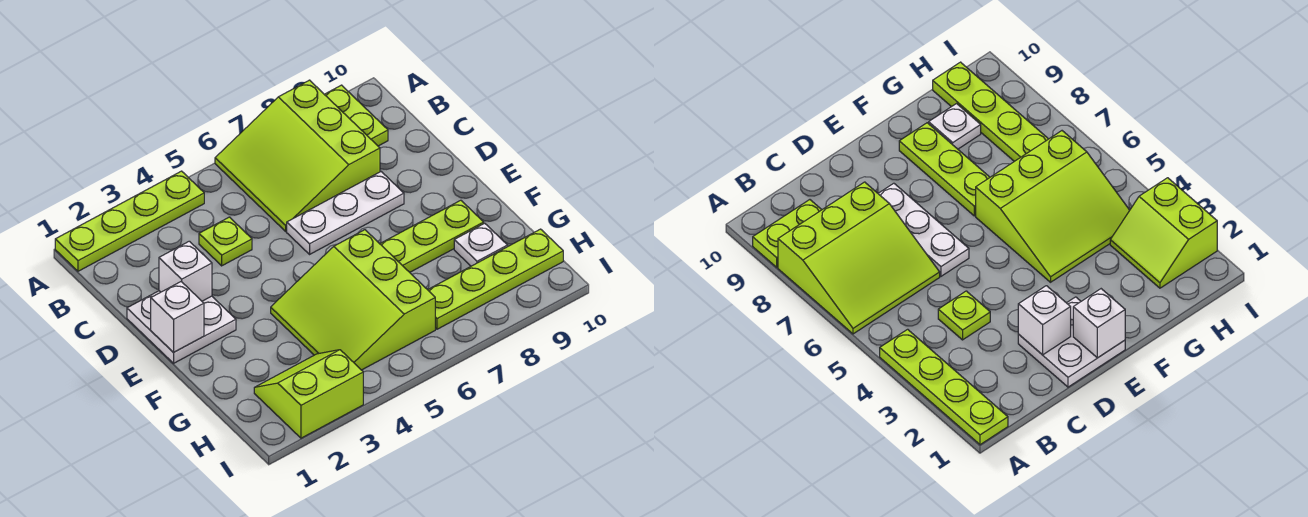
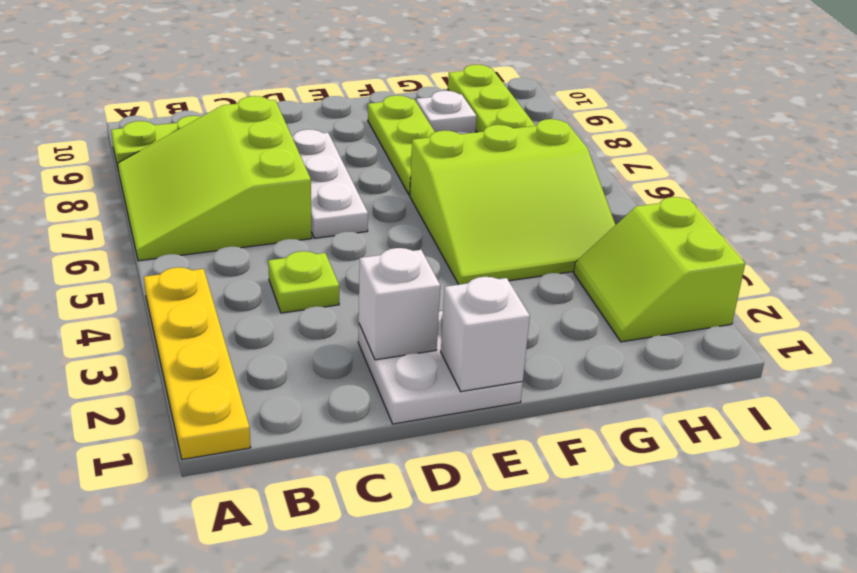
lime 1x4 plate [55,171,204,271] -> yellow 1x4 plate [144,267,251,459]
lime 3x3 slope [215,80,380,231] -> lime 3x3 slope turned to [118,96,312,261]

